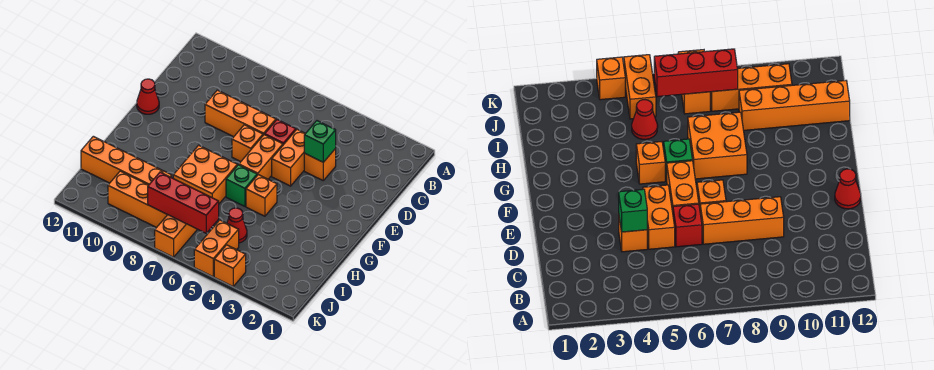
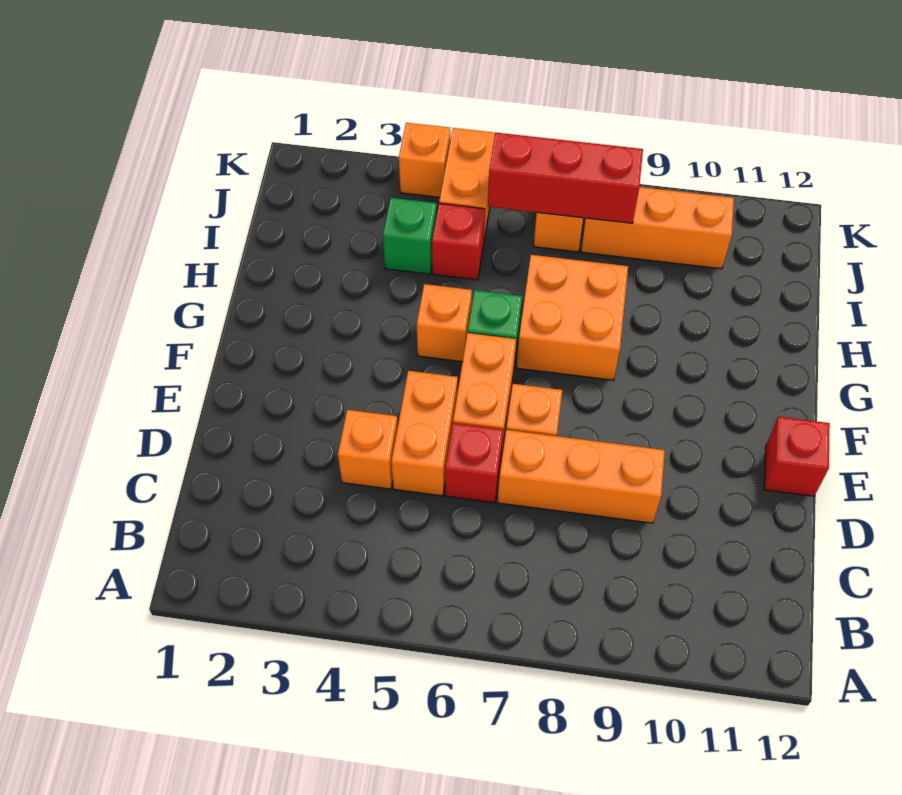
green 1x1 brick [304,121,336,162] -> green 1x1 brick moved to [383,198,437,274]
red 1x1 cone [137,79,159,114] -> red 1x1 brick [764,416,830,496]
red 1x1 cone [227,208,247,243] -> red 1x1 brick [432,203,485,280]
orange 1x4 brick [81,136,172,185] -> none

